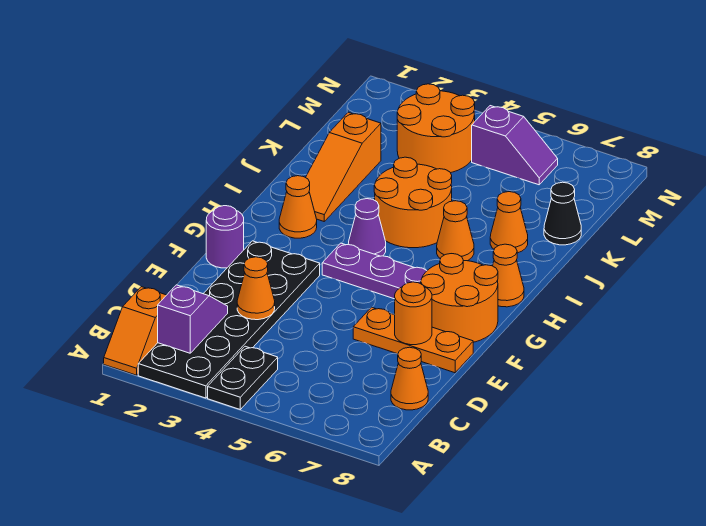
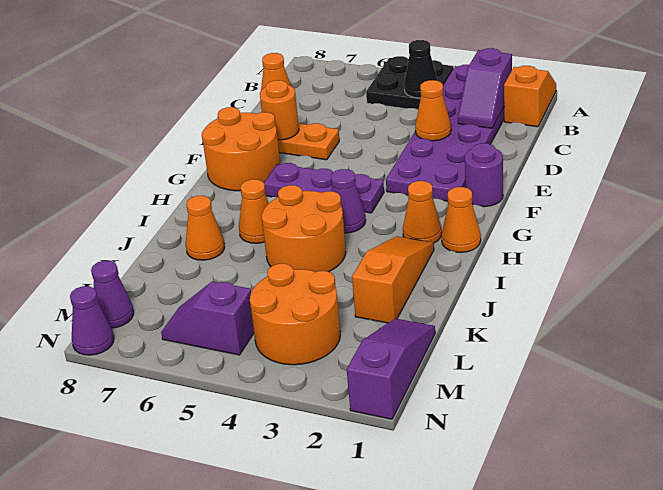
black 2x6 plate [138,241,320,398] -> purple 2x6 plate [386,65,504,201]
black 1x2 plate [208,346,278,409] -> black 2x2 plate [366,56,454,109]
orange 1x1 cone [493,244,524,307] -> orange 1x1 cone moved to [441,187,481,252]
black 1x1 cone [544,182,581,245] -> black 1x1 cone moved to [404,40,438,98]
none -> purple 1x3 slope [347,319,435,419]
none -> purple 1x1 cone [91,261,134,328]
none -> purple 1x1 cone [70,286,114,355]

